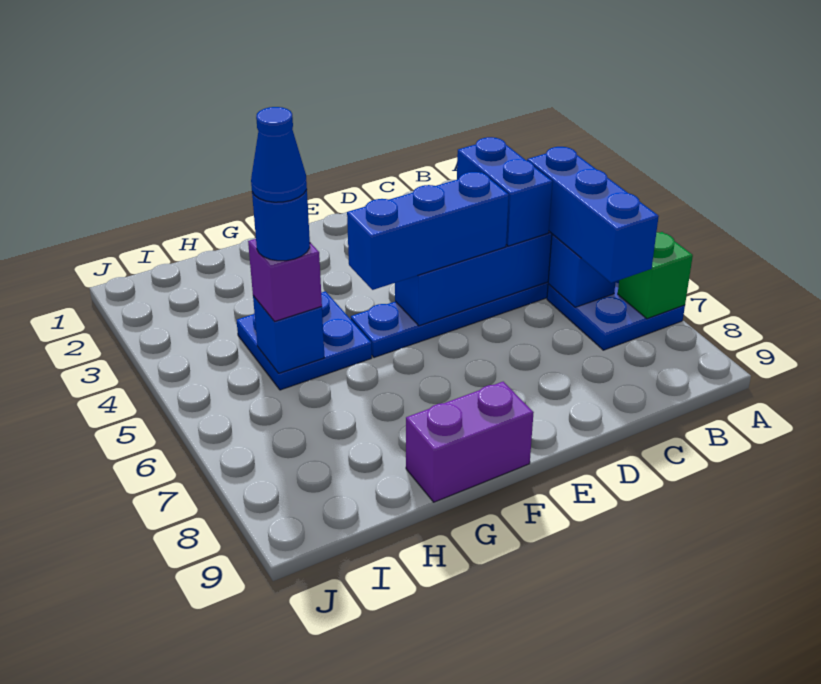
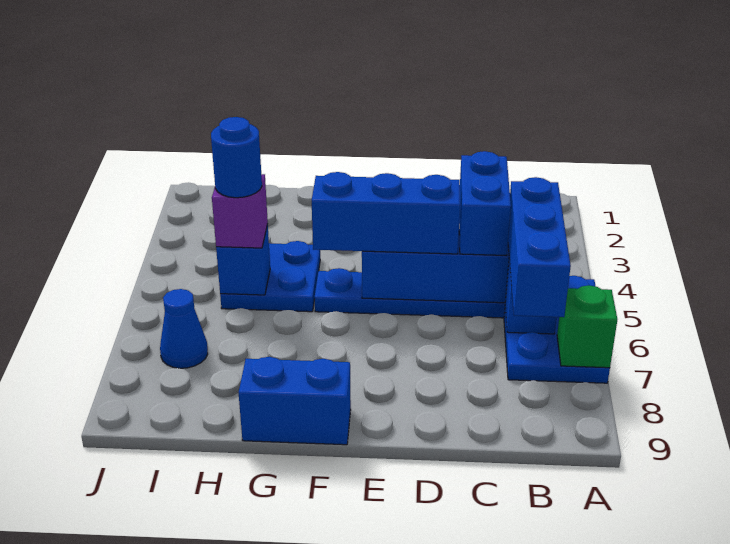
purple 1x2 brick [406,382,534,502] -> blue 1x2 brick [239,357,351,445]
blue 1x1 cone [251,107,307,202] -> blue 1x1 cone moved to [160,289,208,368]

